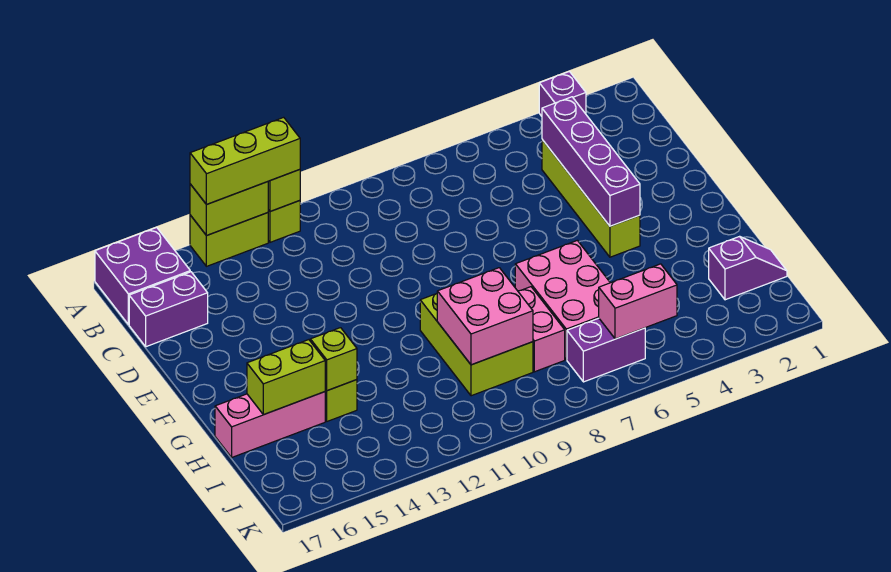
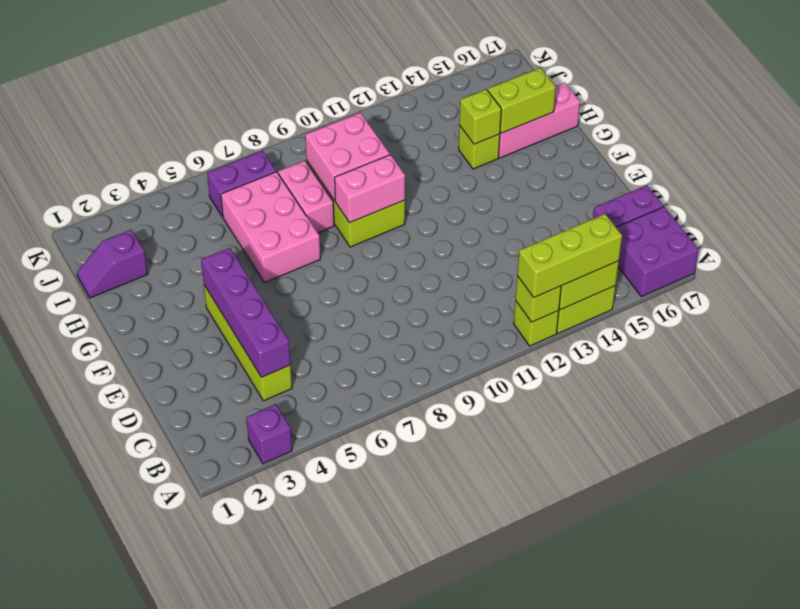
pink 1x2 brick [599,264,677,339] -> pink 1x2 brick moved to [335,155,405,223]

